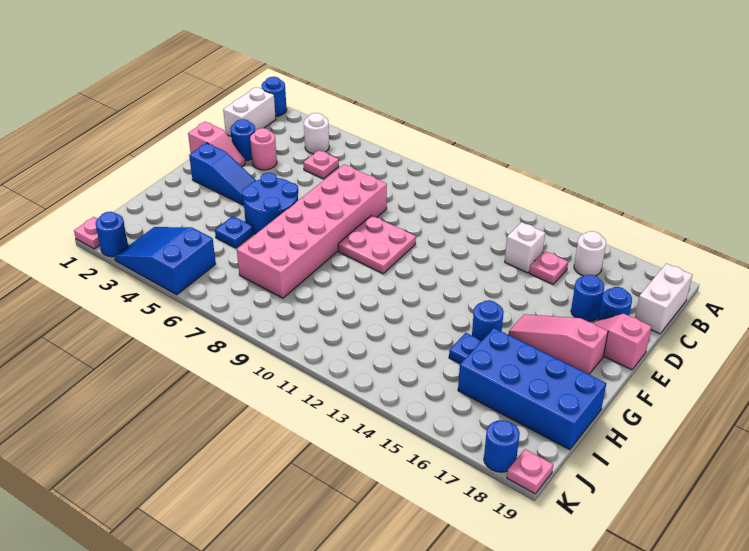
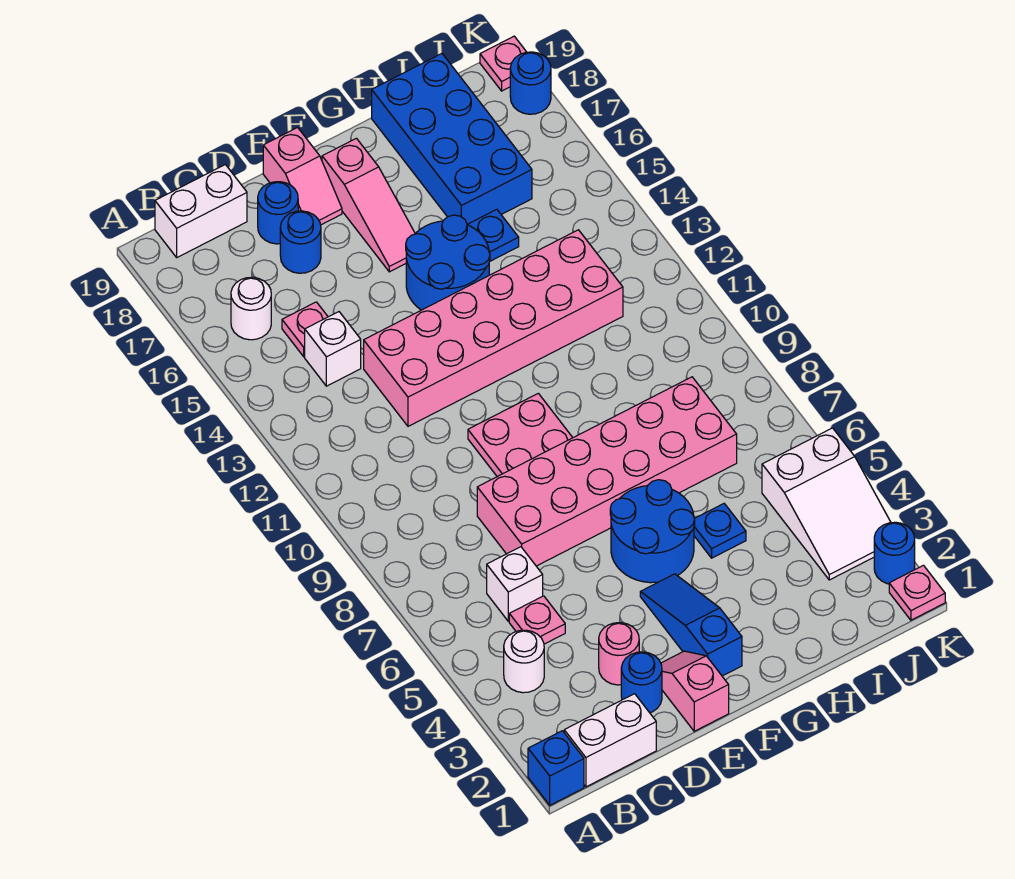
blue 1x1 round brick [261,77,287,116] -> blue 1x1 brick [528,731,584,805]
none -> white 1x1 brick [487,547,543,621]
none -> pink 2x6 brick [364,230,623,426]
blue 1x1 round brick [472,300,504,340] -> blue 2x2 round brick [406,215,490,310]
blue 2x3 slope [114,227,216,295] -> white 2x3 slope [762,428,891,580]

